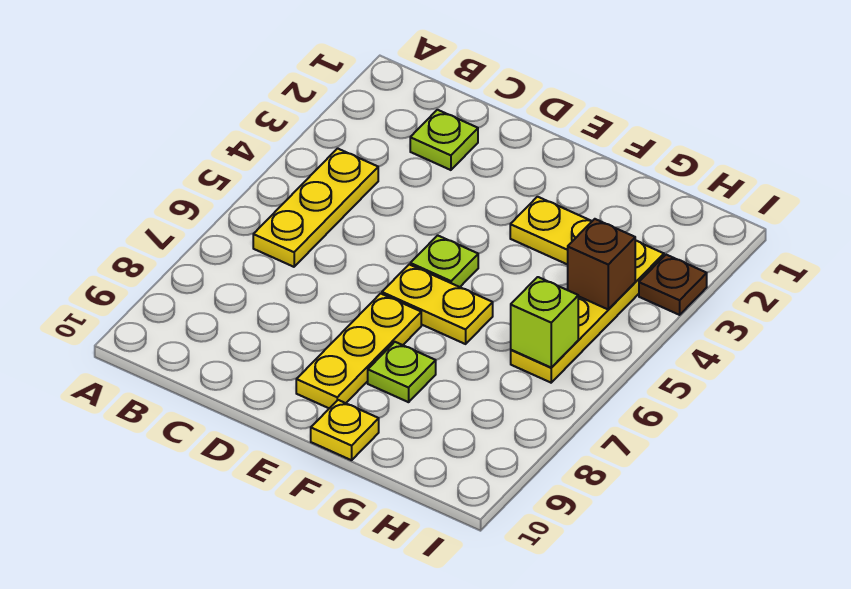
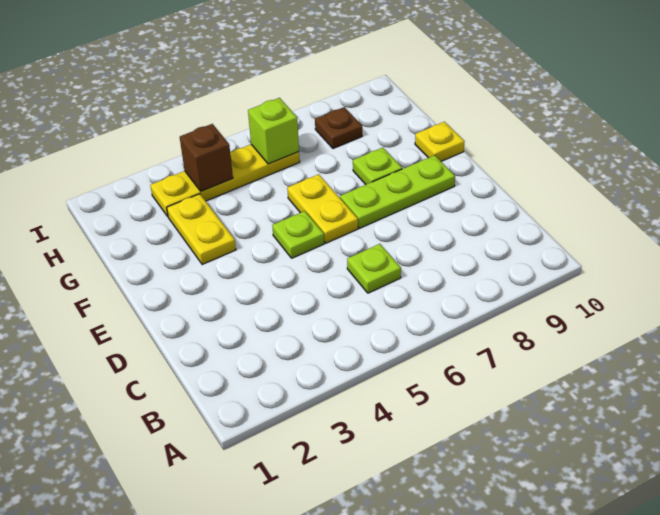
yellow 1x3 plate [253,148,378,267] -> none
lime 1x1 plate [410,110,478,170] -> lime 1x1 plate moved to [347,244,401,293]
yellow 1x3 plate [296,293,421,408] -> lime 1x3 plate [340,155,455,228]
brown 1x1 plate [639,255,707,315] -> brown 1x1 plate moved to [315,107,362,149]

